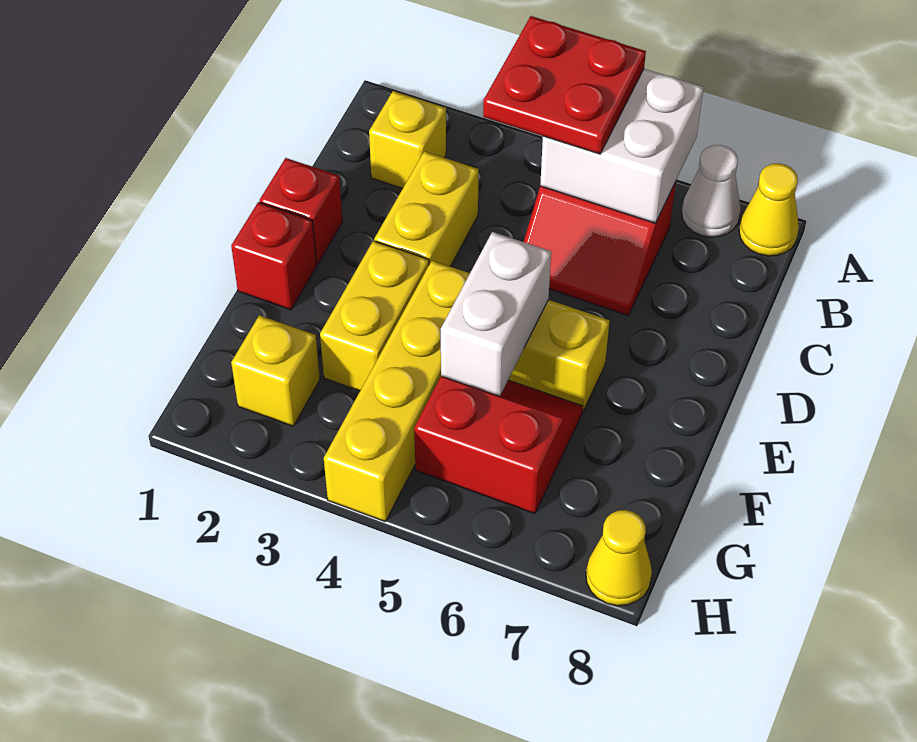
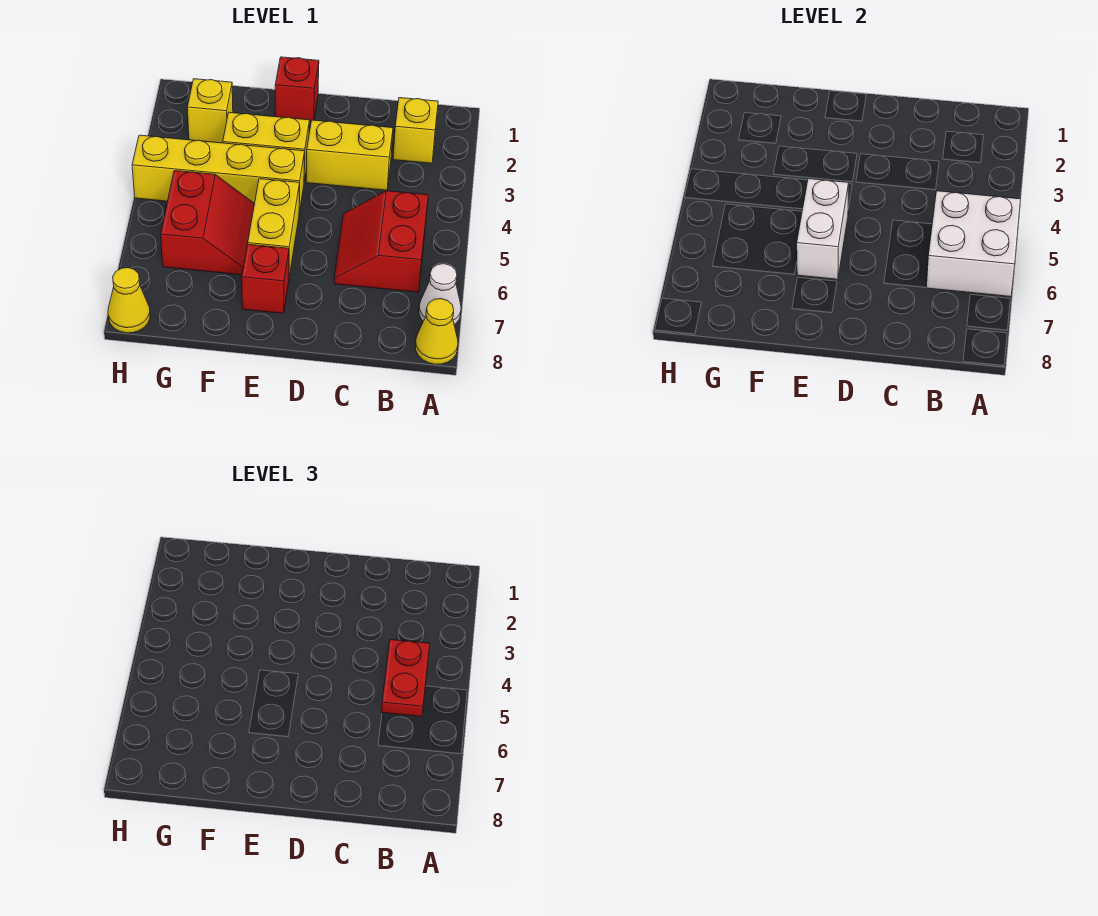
red 2x2 plate [483,16,646,154] -> red 1x2 plate [382,640,430,717]
red 1x1 brick [260,158,342,264] -> red 1x1 brick moved to [242,244,289,313]
white 1x2 brick [441,232,551,396] -> white 1x2 brick turned to [797,179,849,279]

